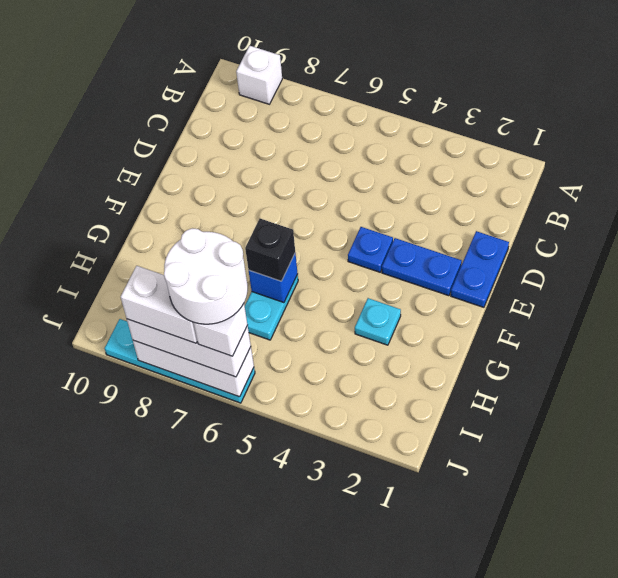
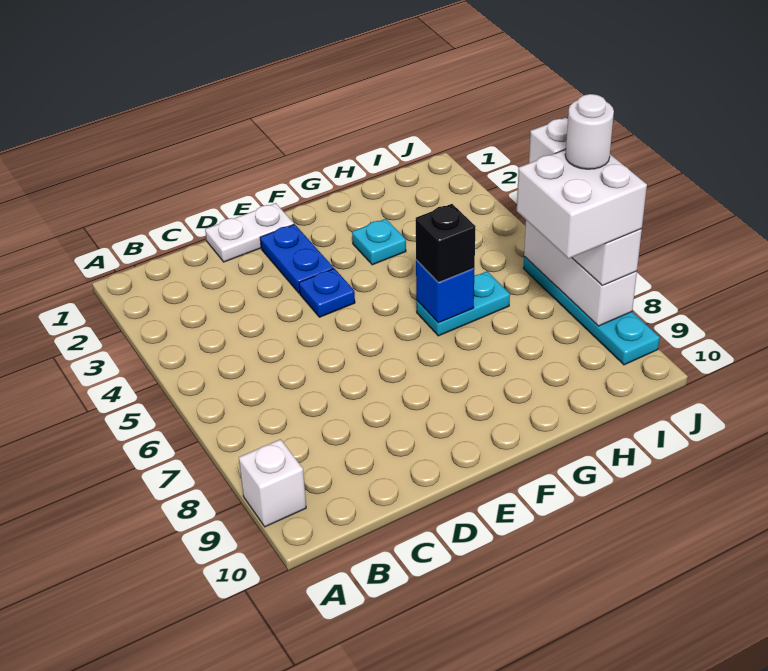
blue 1x2 plate [451,231,509,307] -> white 1x2 plate [205,203,294,262]
white 2x2 round brick [164,228,248,324] -> white 1x1 round brick [565,94,614,169]
white 1x2 brick [121,266,197,343] -> white 2x2 brick [517,149,647,259]

